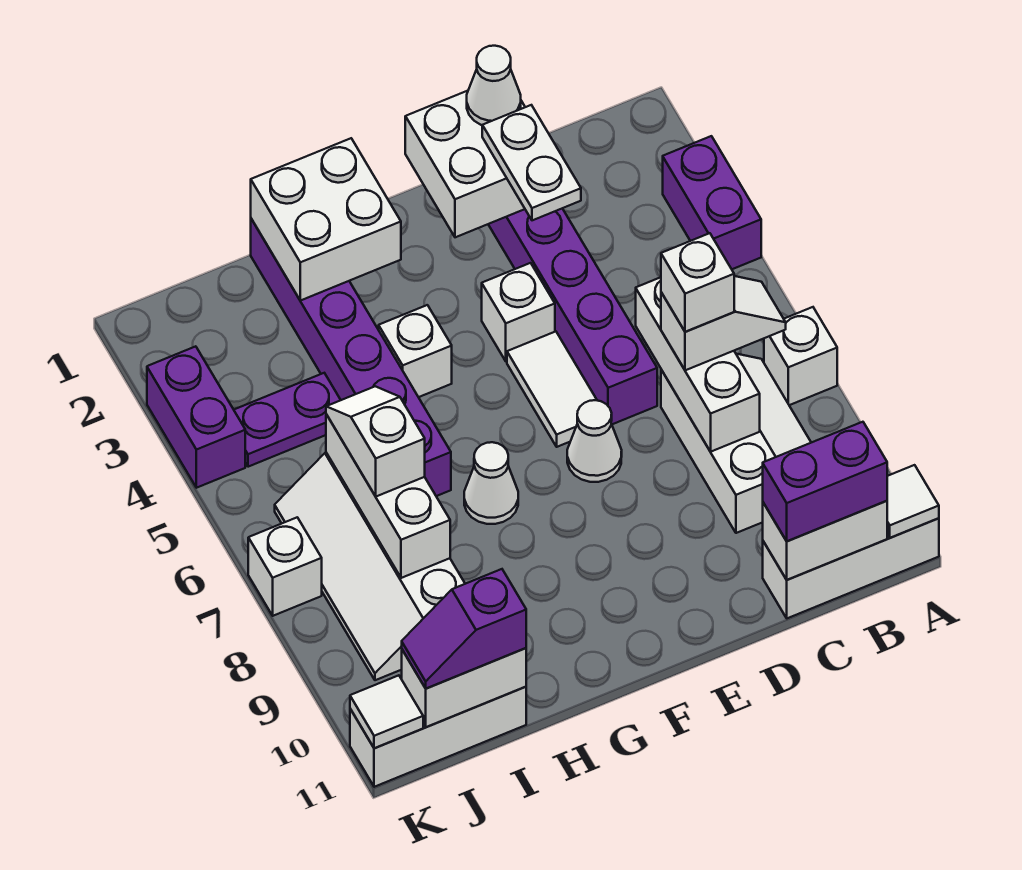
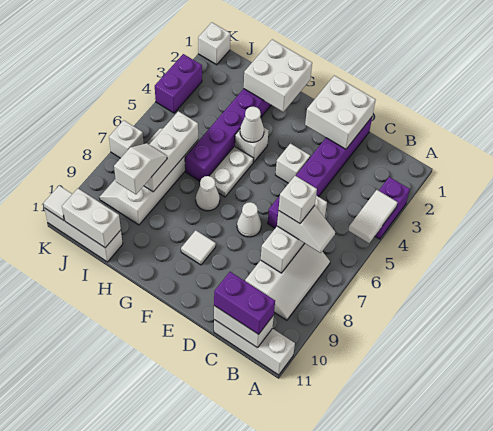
white 1x1 brick [764,307,837,405] -> white 1x1 brick moved to [198,22,230,65]
white 1x1 tile [887,465,939,538] -> white 1x1 tile moved to [181,230,216,265]
white 1x1 cone [467,46,521,125] -> white 1x1 cone moved to [240,107,264,142]
white 1x2 plate [482,105,581,220] -> white 1x2 plate moved to [210,146,254,197]
white 1x2 tile [507,331,597,447] -> white 1x2 tile moved to [348,190,397,243]
purple 1x2 plate [234,373,340,467] -> none
white 1x2 slope [326,386,425,496] -> white 1x2 slope moved to [114,143,167,194]
purple 1x2 slope [402,569,526,689] -> none

